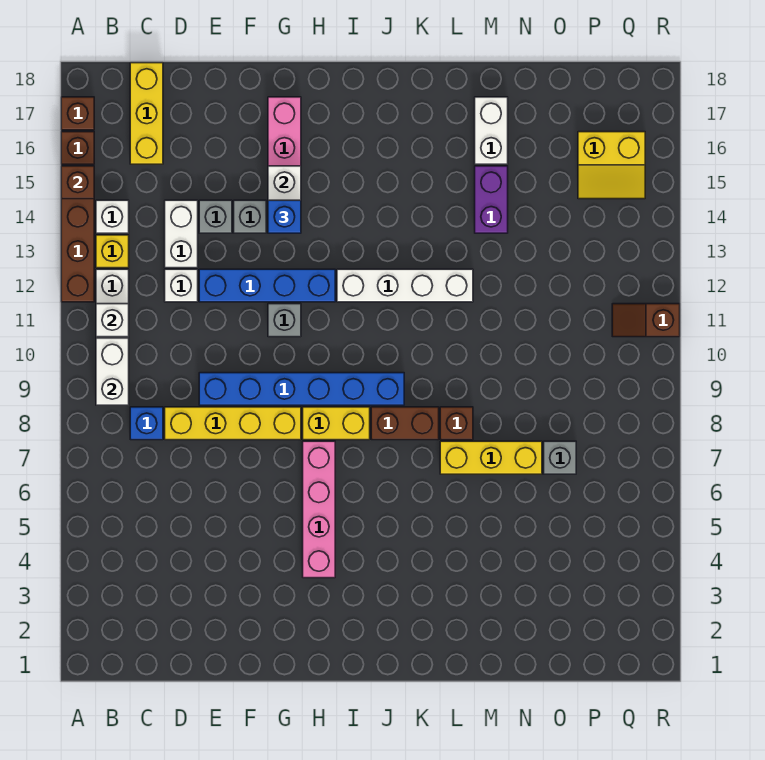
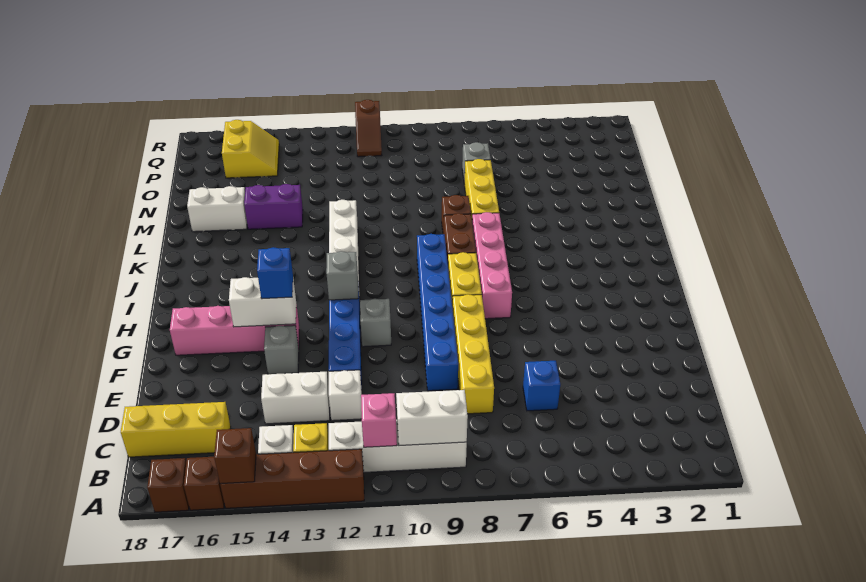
white 1x1 brick [96,304,129,337] -> pink 1x1 brick [361,393,397,447]
blue 1x1 brick [130,407,163,440] -> blue 1x1 brick moved to [523,361,560,411]
grey 1x1 brick [199,200,232,233] -> grey 1x1 brick moved to [326,251,358,300]
pink 1x4 brick [303,441,335,578] -> pink 1x4 brick turned to [472,212,512,319]

